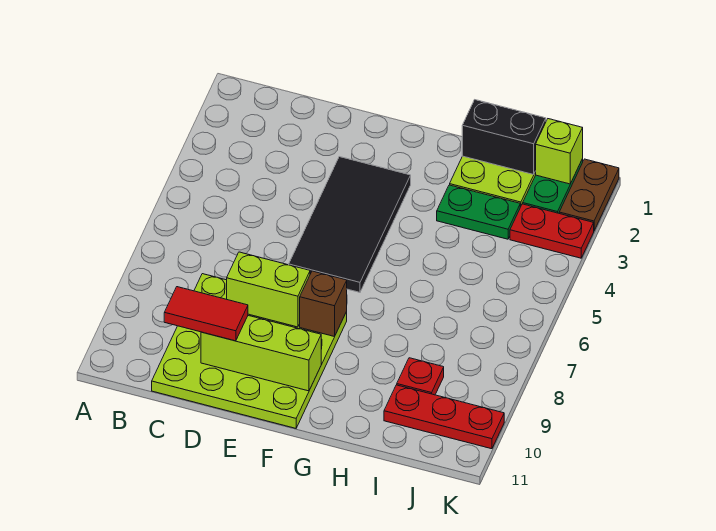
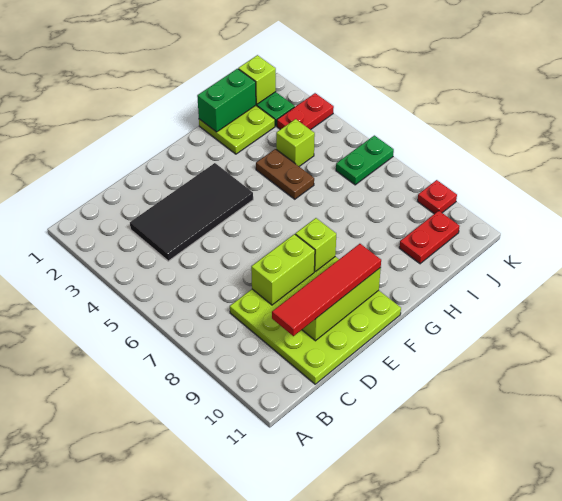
red 1x2 tile [164,287,248,341] -> red 1x4 tile [272,244,381,336]
black 2x4 tile [289,157,411,292] -> black 2x4 tile turned to [130,163,253,261]
brown 1x1 brick [300,271,347,337] -> lime 1x1 brick [295,218,336,271]
black 1x2 brick [462,100,546,175] -> green 1x2 brick [197,69,256,132]
green 1x2 plate [437,185,520,239] -> green 1x2 plate moved to [336,135,394,185]
none -> lime 1x1 brick [276,119,315,166]
red 1x1 plate [397,358,444,395] -> red 1x1 plate moved to [418,180,457,214]
red 1x3 plate [384,385,504,449] -> red 1x2 plate [399,211,460,264]
brown 1x2 plate [559,159,619,230] -> brown 1x2 plate moved to [256,149,314,199]

